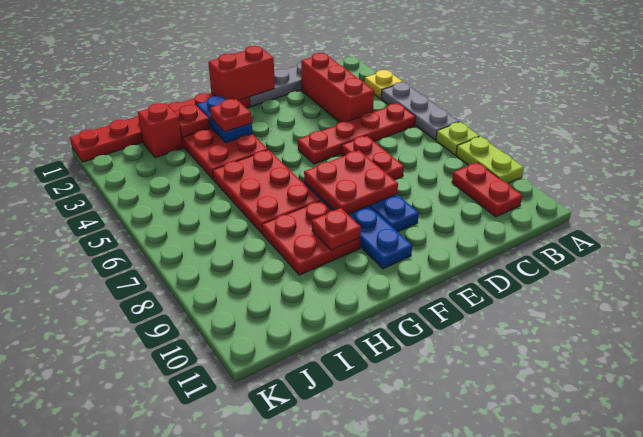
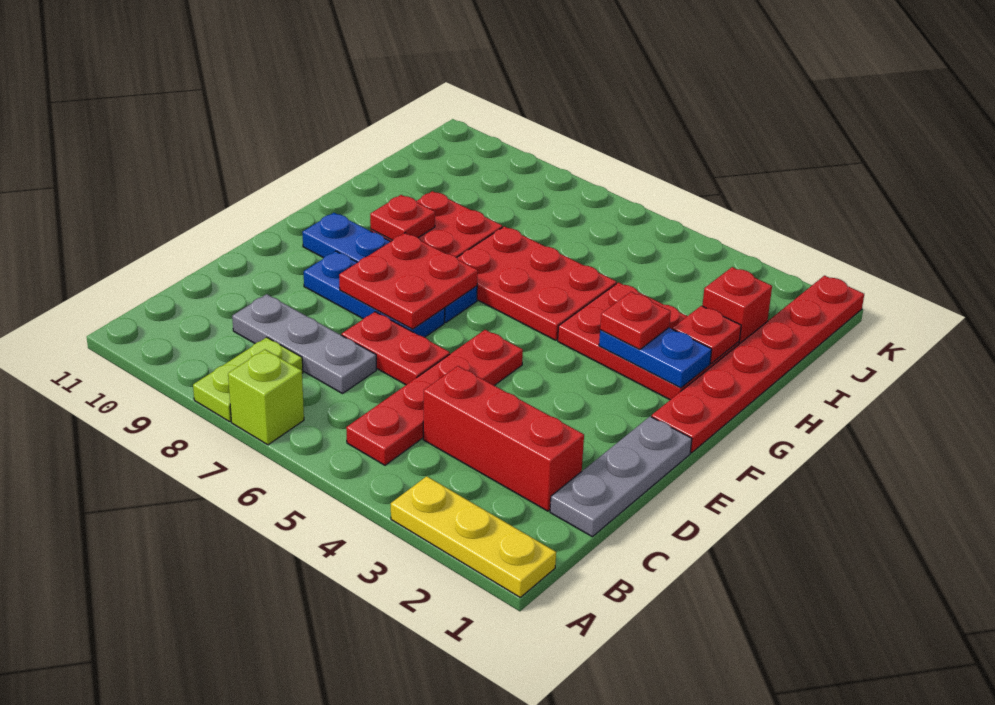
yellow 1x1 plate [365,70,403,99] -> yellow 1x3 plate [391,476,556,597]
grey 1x3 plate [381,82,459,140] -> grey 1x3 plate moved to [232,294,376,394]
lime 1x1 plate [436,122,479,155] -> lime 1x1 brick [228,350,304,445]
lime 1x2 plate [456,137,524,183] -> lime 1x2 plate turned to [193,337,303,422]
red 1x2 plate [452,162,522,217] -> none
red 1x2 brick [208,46,275,100] -> none

